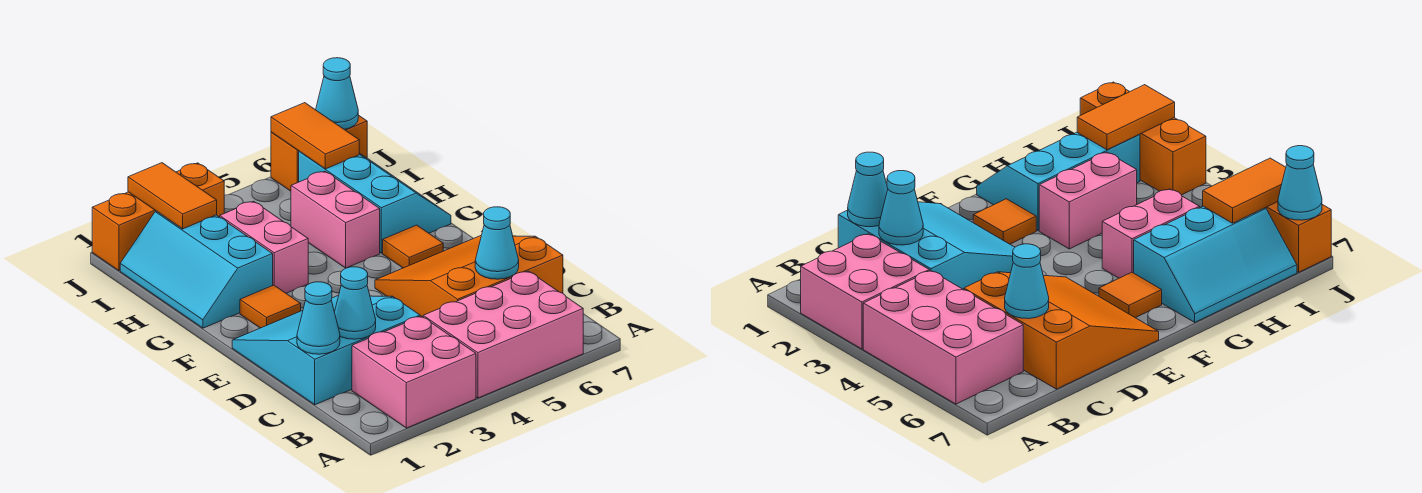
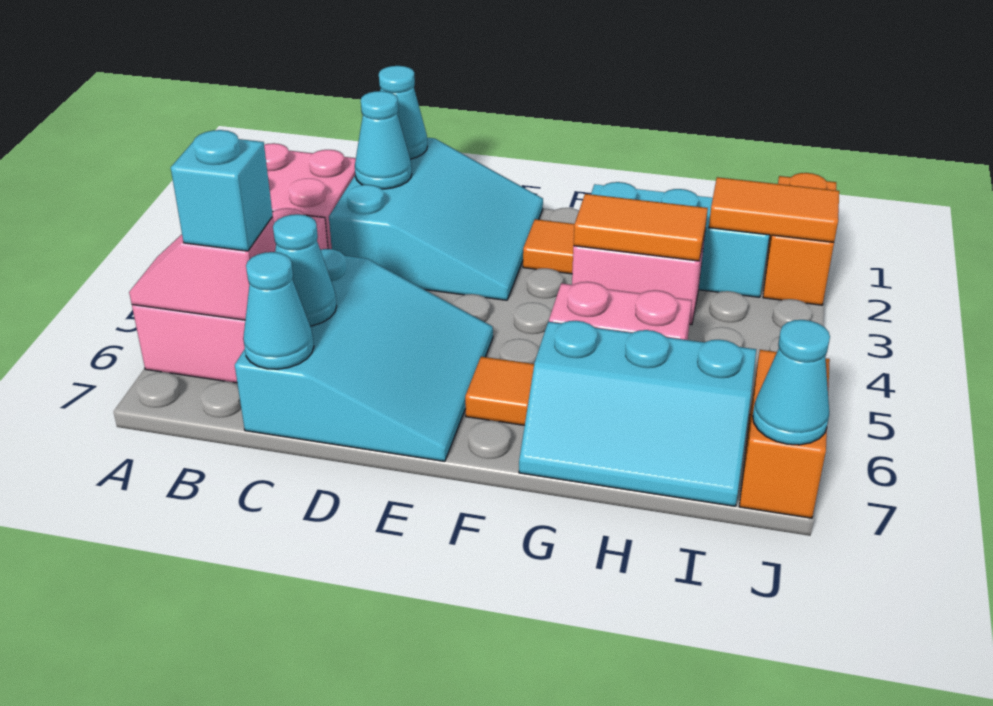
none -> pink 1x2 slope [129,217,276,320]
none -> cyan 1x1 brick [171,130,273,251]
orange 3x3 slope [375,236,563,317] -> cyan 3x3 slope [235,249,493,462]
none -> cyan 1x1 cone [243,252,314,369]
orange 1x2 tile [271,103,359,169] -> orange 1x2 tile moved to [574,194,708,261]
orange 1x3 brick [92,163,224,271] -> orange 1x2 brick [763,173,836,305]

